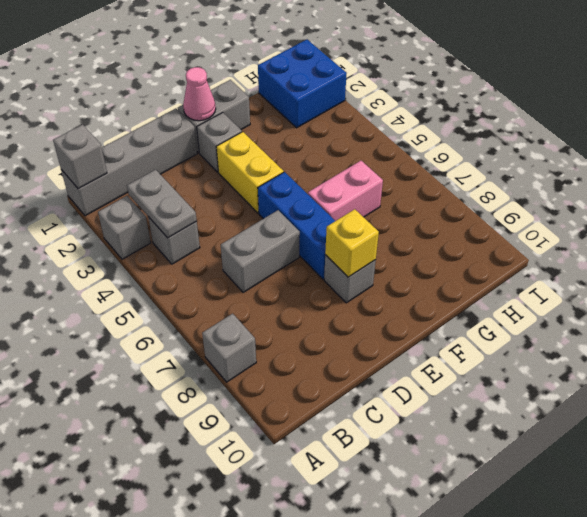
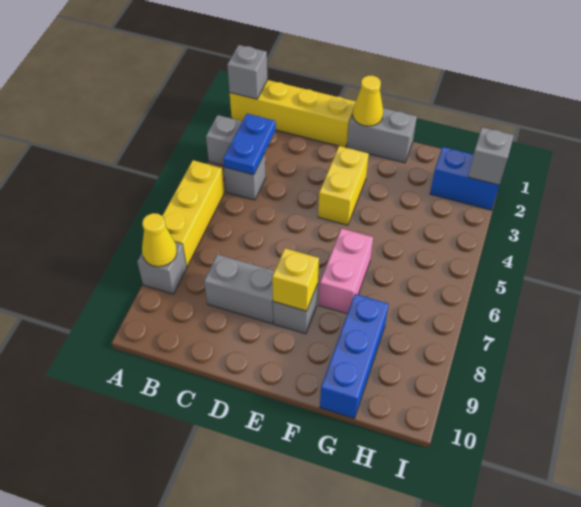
grey 1x4 brick [61,109,197,216] -> yellow 1x4 brick [230,80,356,147]
none -> yellow 1x3 brick [162,160,224,267]
none -> yellow 1x1 cone [142,213,177,267]
grey 1x2 plate [127,170,197,238] -> blue 1x2 plate [223,114,276,175]
grey 1x2 brick [221,210,300,292] -> grey 1x2 brick moved to [204,254,274,324]
pink 1x1 cone [183,67,216,121] -> yellow 1x1 cone [353,75,383,126]
grey 1x1 brick [197,113,242,172] -> grey 1x1 brick moved to [468,127,514,185]
blue 1x3 brick [258,172,335,279] -> blue 1x3 brick moved to [320,294,389,418]
pink 1x2 brick [308,161,383,221] -> pink 1x2 brick turned to [319,228,373,314]
blue 2x2 brick [258,40,347,128] -> blue 1x2 brick [430,147,499,210]

